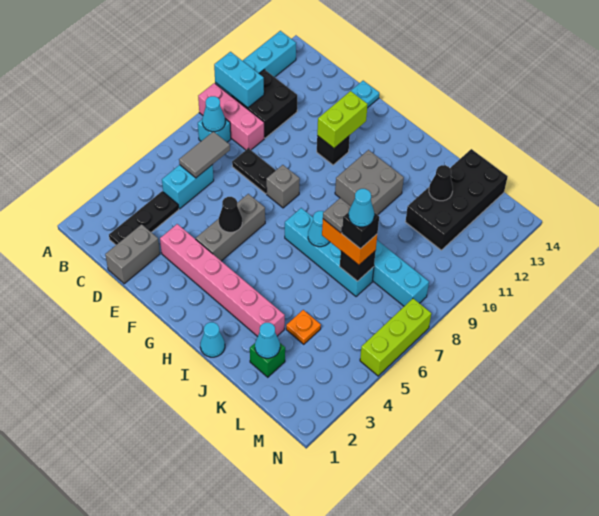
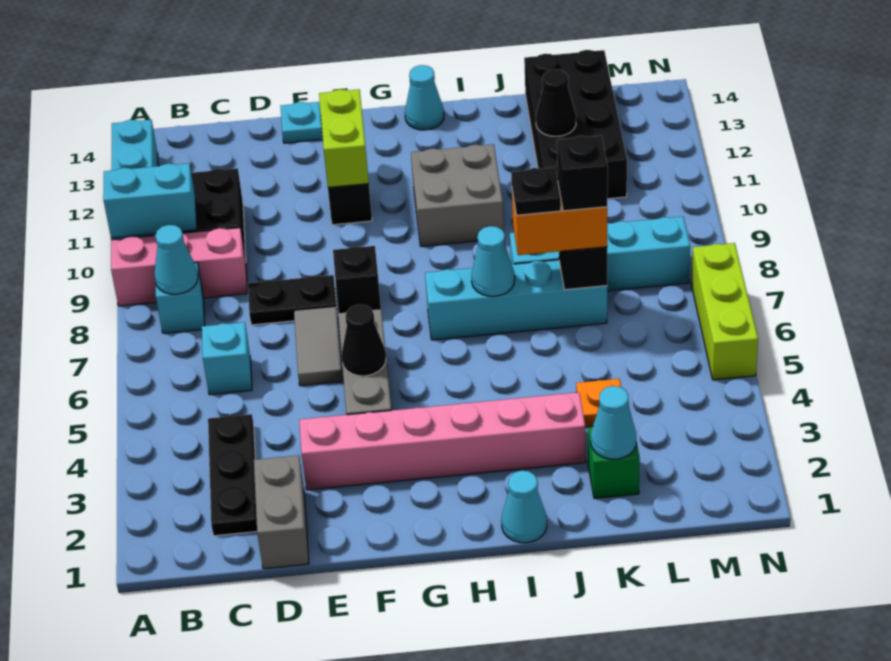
cyan 1x2 brick [162,165,214,209] -> cyan 1x1 brick [202,322,252,395]
grey 1x2 tile [179,132,230,178] -> grey 1x2 tile moved to [294,306,343,386]
grey 1x1 brick [266,165,300,208] -> black 1x1 brick [333,246,381,313]
grey 1x1 plate [323,198,351,233] -> black 1x1 plate [511,168,561,215]
cyan 1x1 cone [349,189,374,227] -> cyan 1x1 cone moved to [405,65,444,130]

